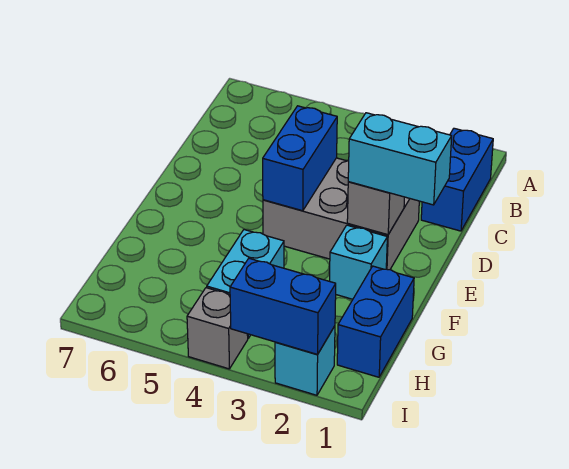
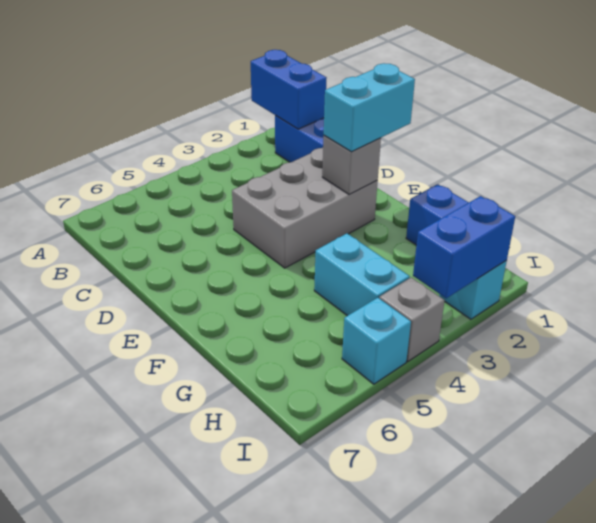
blue 1x2 brick [263,106,337,211] -> blue 1x2 brick moved to [251,50,327,129]
cyan 1x1 brick [330,225,387,299] -> cyan 1x1 brick moved to [342,298,411,384]

